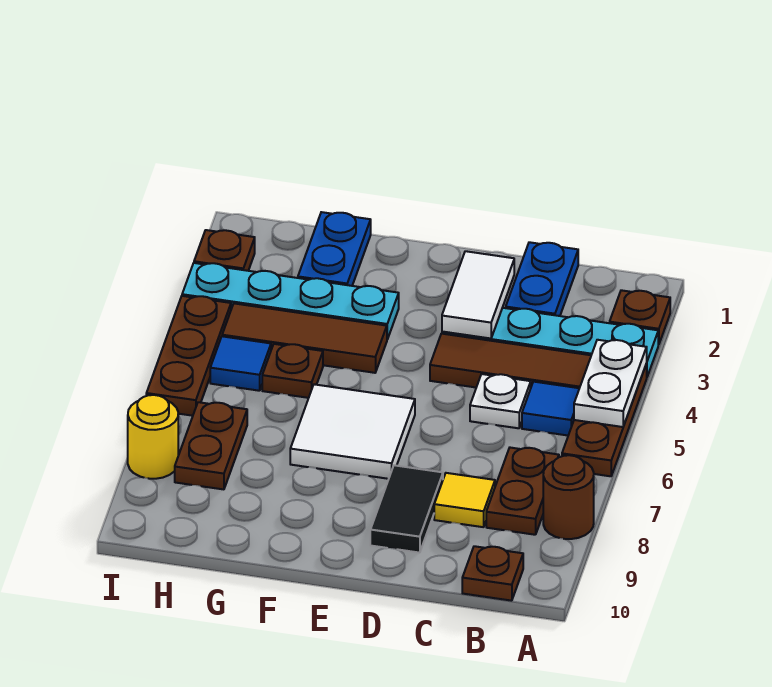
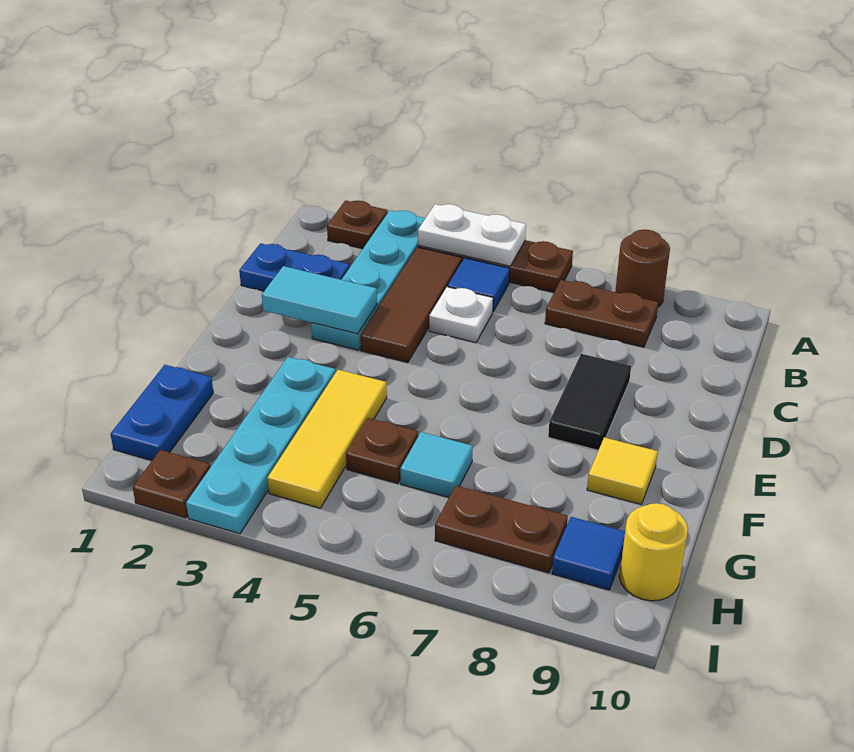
brown 1x1 plate [462,546,523,601] -> none
yellow 1x1 tile [434,473,495,527] -> yellow 1x1 tile moved to [587,437,658,504]
white 1x2 tile [442,251,514,338] -> cyan 1x2 tile [262,266,377,334]
black 1x2 tile [370,465,443,553] -> black 1x2 tile turned to [548,354,631,450]
white 2x2 tile [290,384,415,479] -> none
brown 1x3 tile [222,303,387,373] -> yellow 1x3 tile [267,370,387,508]
blue 1x2 plate [298,212,371,286] -> blue 1x2 plate turned to [110,365,213,460]
none -> cyan 1x1 tile [400,432,473,498]
blue 1x1 tile [210,336,271,391] -> blue 1x1 tile moved to [552,517,625,590]
brown 1x3 plate [146,296,231,416] -> none
yellow 1x1 round brick [128,395,178,479] -> yellow 1x1 round brick moved to [619,503,688,601]

